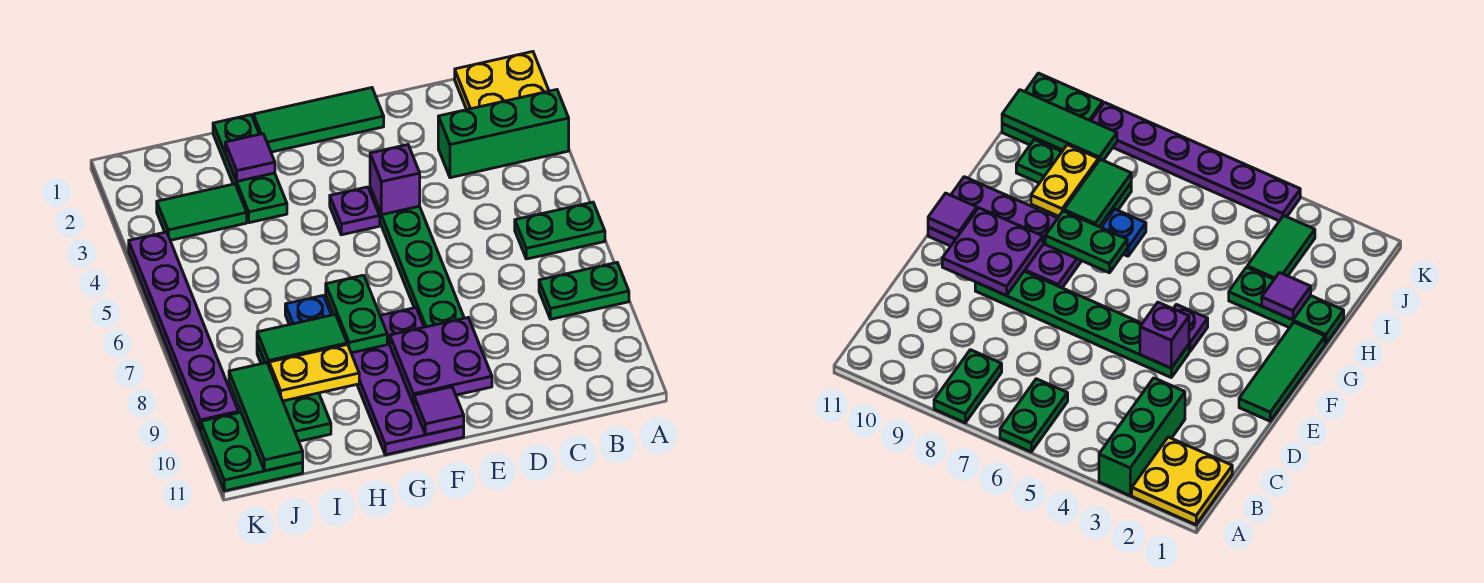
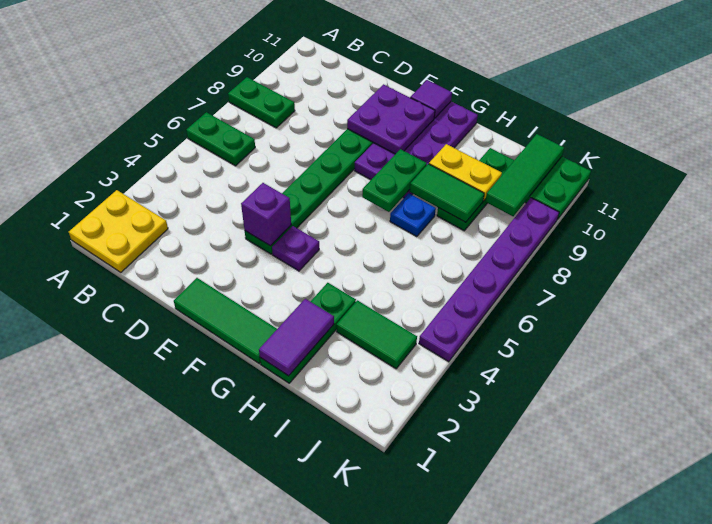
green 1x3 brick [438,90,569,178] -> none
purple 1x1 tile [225,134,275,181] -> purple 1x2 tile [259,299,334,376]

